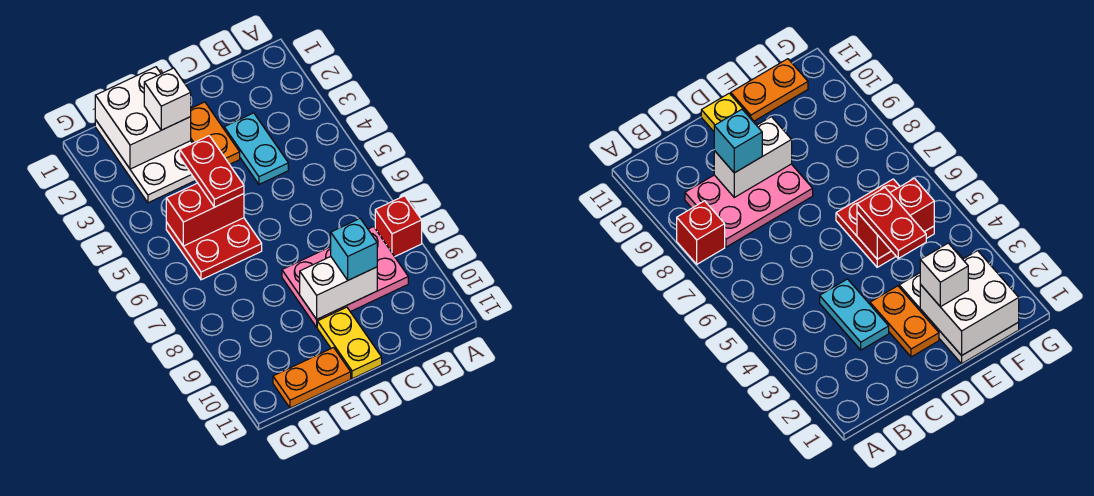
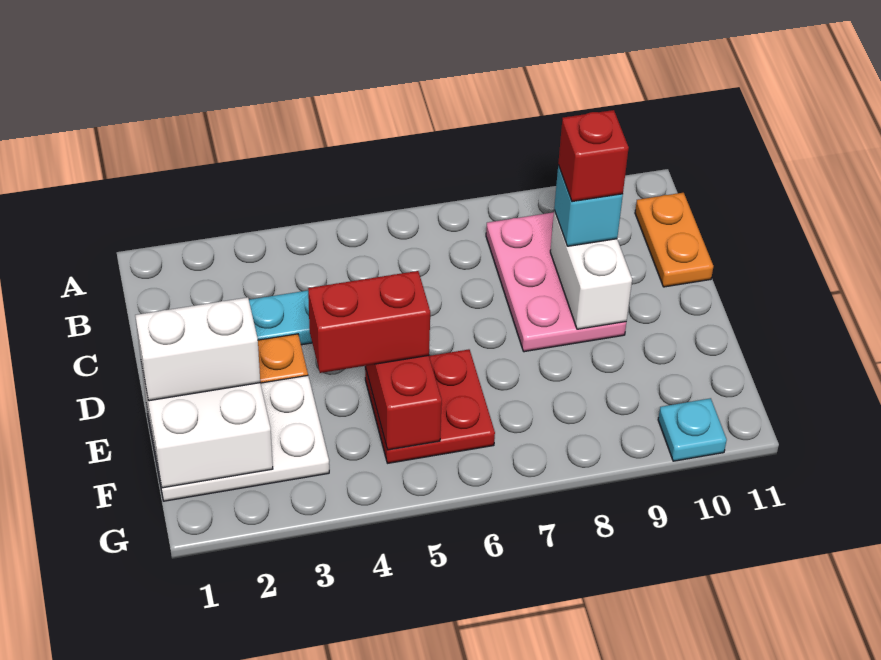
red 1x1 brick [375,196,422,257] -> red 1x1 brick moved to [558,110,629,202]
yellow 1x2 plate [317,307,382,379] -> none
white 1x1 brick [144,68,191,130] -> white 1x2 brick [135,297,260,401]
red 1x2 plate [180,136,244,207] -> red 1x2 brick [308,271,430,373]
orange 1x2 plate [273,348,351,408] -> orange 1x2 plate moved to [635,193,713,287]
none -> cyan 1x1 plate [658,398,727,461]

